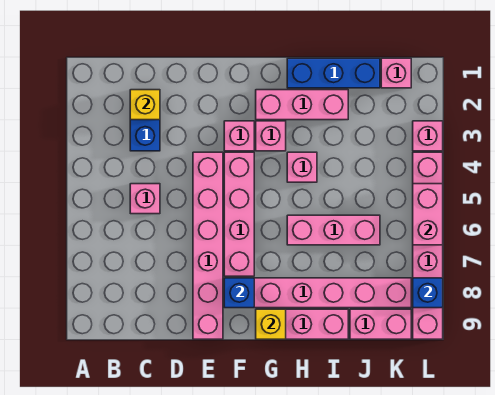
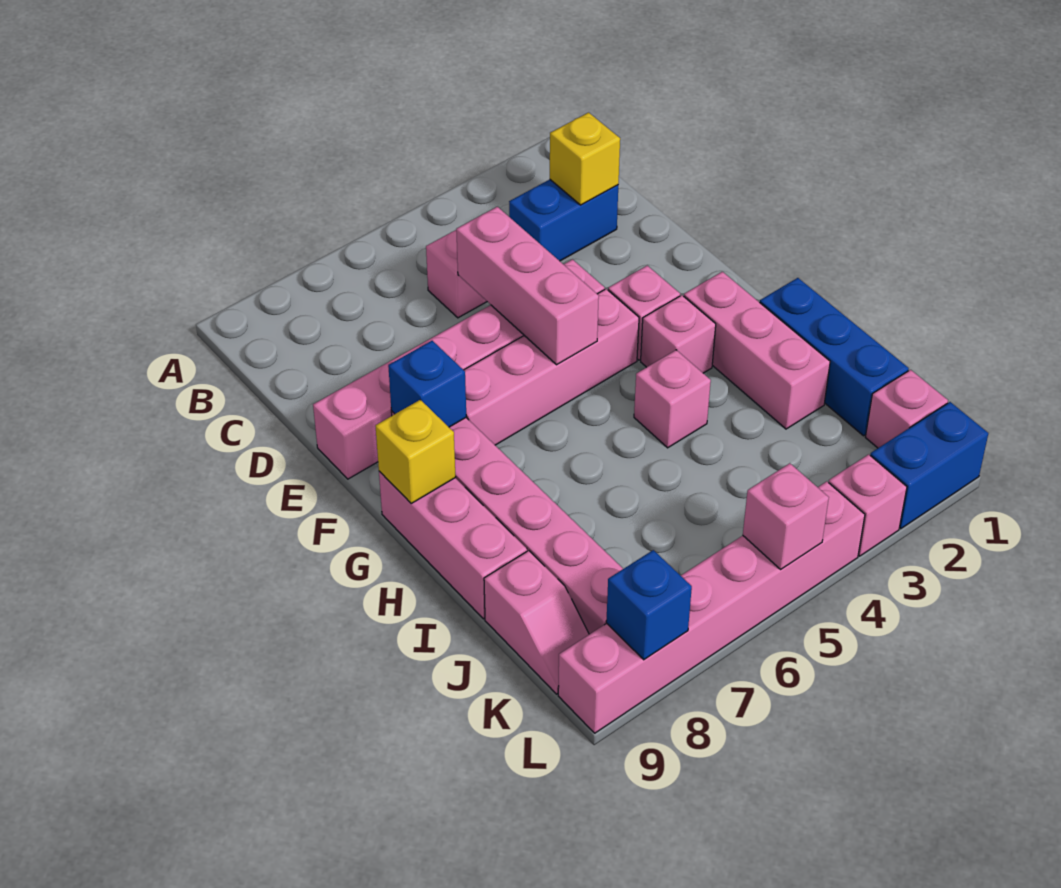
pink 1x3 brick [287,215,380,245] -> pink 1x3 brick moved to [456,207,599,365]
pink 1x2 brick [350,309,411,339] -> pink 1x2 slope [484,551,589,694]
none -> blue 1x2 brick [870,402,988,529]
pink 1x2 brick [413,184,443,245] -> pink 1x1 brick [743,463,829,569]

